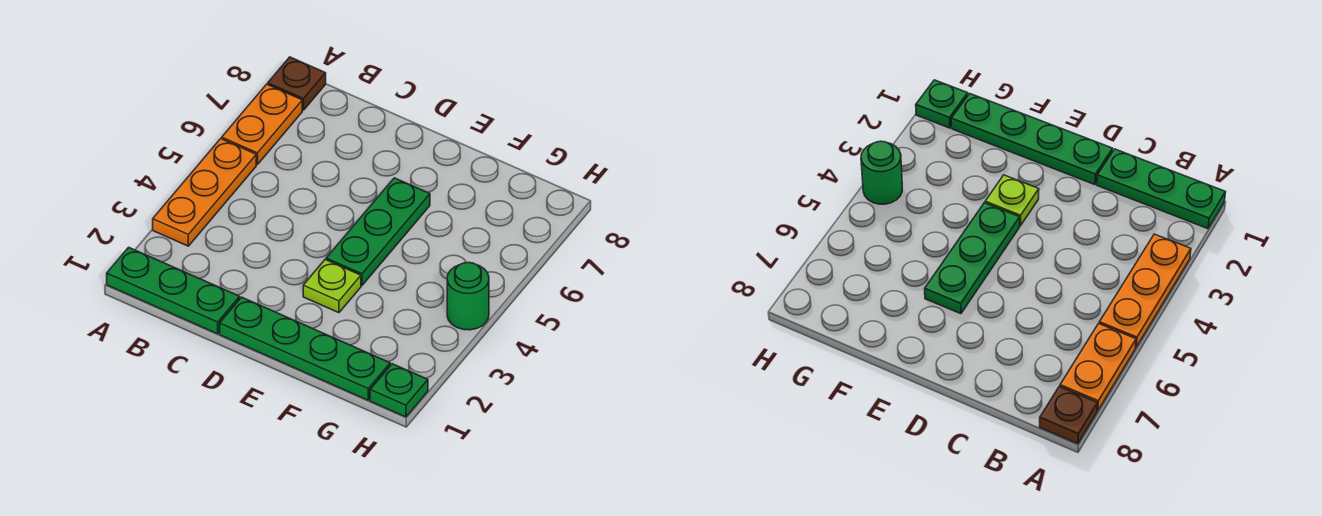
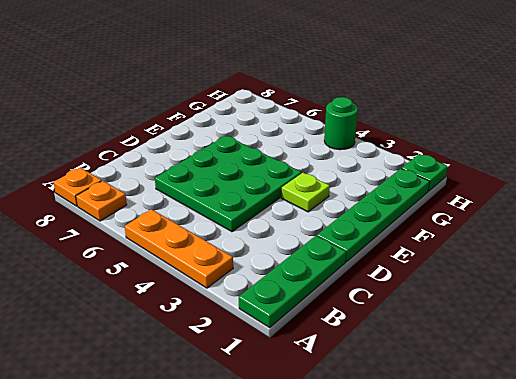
orange 1x2 plate [222,84,302,165] -> orange 1x1 plate [76,181,127,221]
brown 1x1 plate [268,57,326,110] -> orange 1x1 plate [53,167,102,206]
green 1x3 plate [326,178,430,285] -> green 3x3 plate [155,136,302,232]

